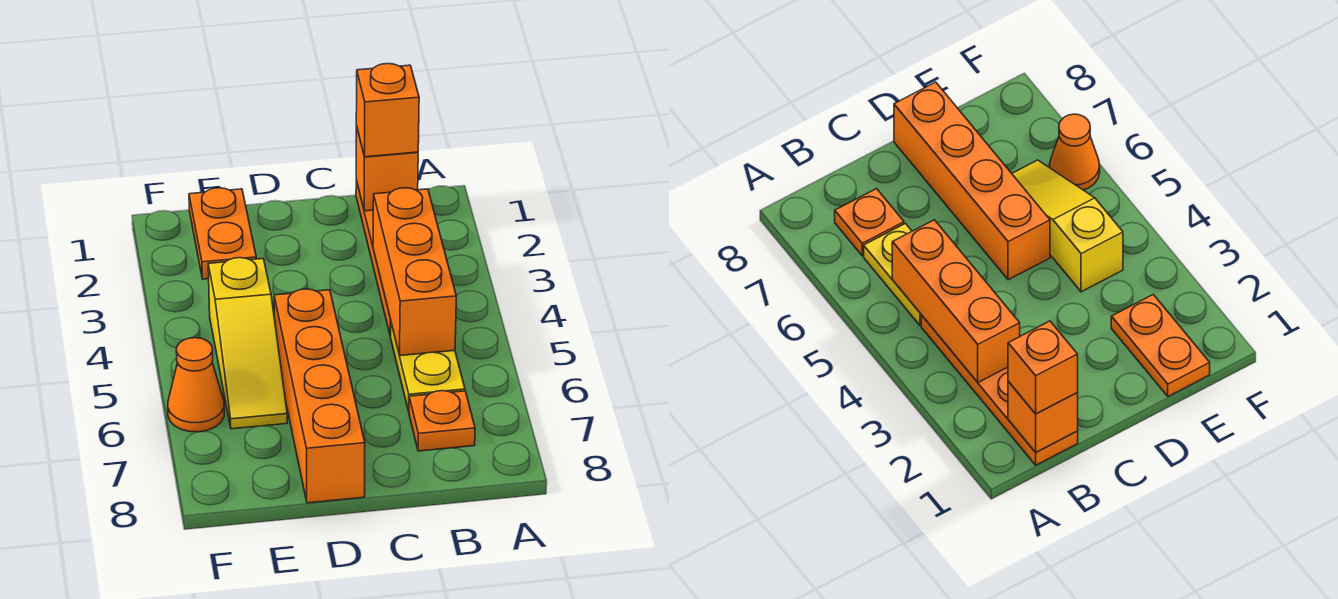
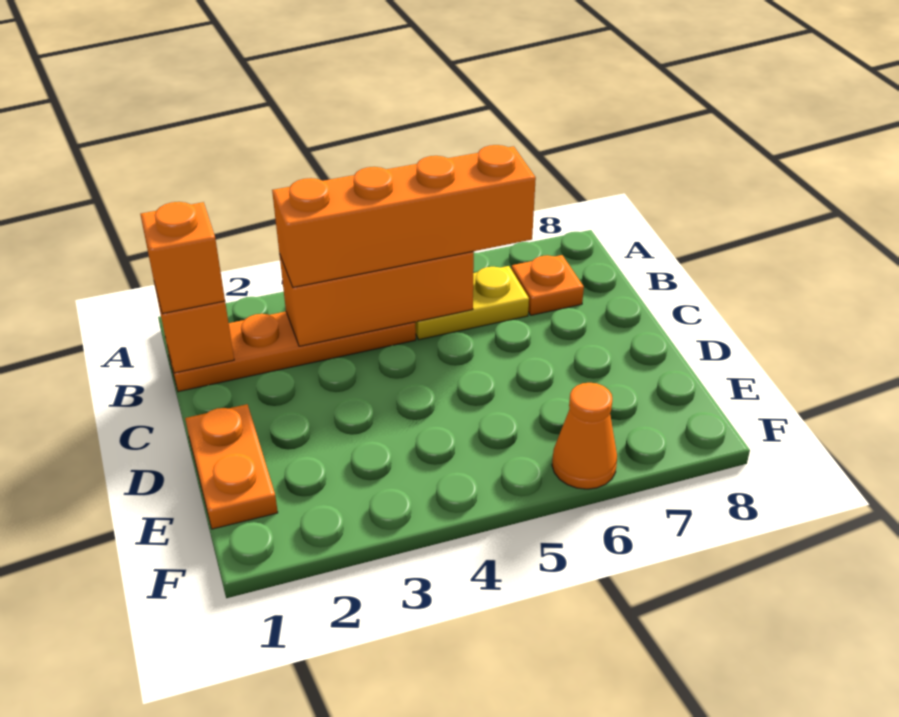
orange 1x4 brick [274,289,365,503] -> orange 1x4 brick moved to [272,145,536,287]
orange 1x2 plate [189,188,256,279] -> orange 1x2 plate turned to [185,404,278,529]
yellow 1x3 slope [208,258,287,429] -> none

